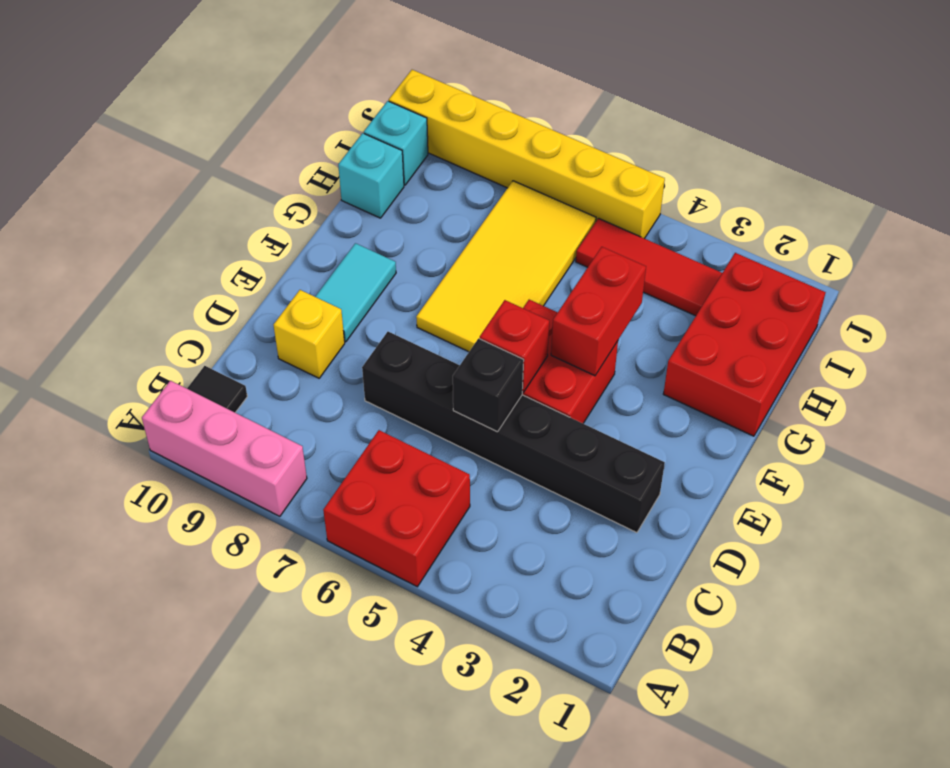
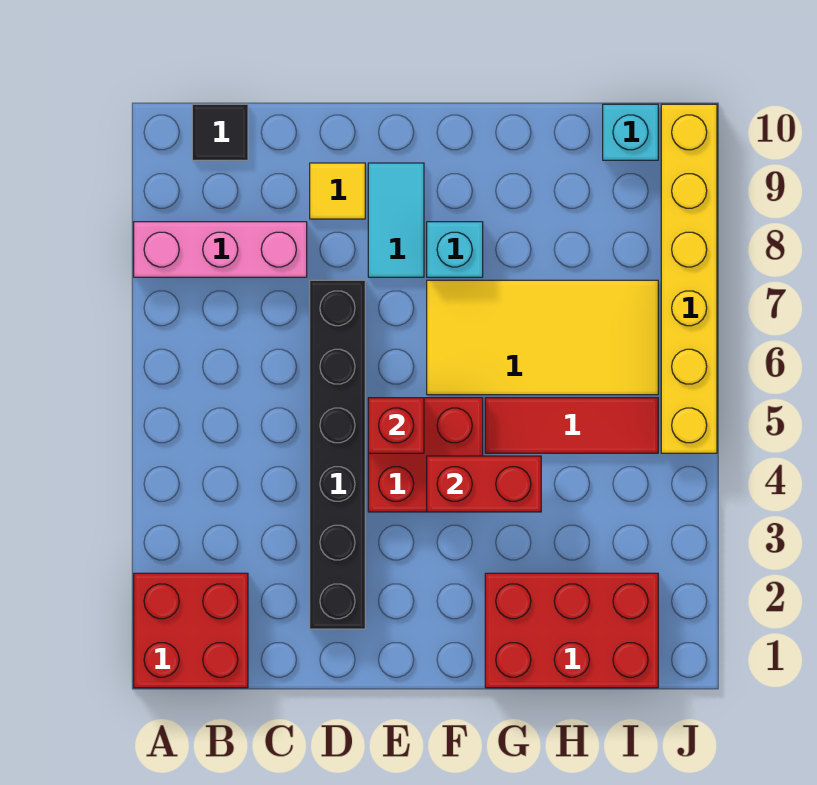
red 2x2 brick [323,430,470,587] -> red 2x2 brick moved to [134,573,248,688]
pink 1x3 brick [142,381,307,516] -> pink 1x3 brick turned to [134,222,307,277]
black 1x1 brick [453,338,524,432] -> none
yellow 1x1 brick [274,290,345,378] -> yellow 1x1 tile [310,163,365,219]
cyan 1x2 tile [315,243,396,342] -> cyan 1x2 tile turned to [368,163,424,277]
cyan 1x1 brick [338,133,404,218] -> cyan 1x1 brick moved to [427,222,483,277]
red 1x3 tile [576,218,722,316] -> red 1x3 tile turned to [485,398,658,453]

